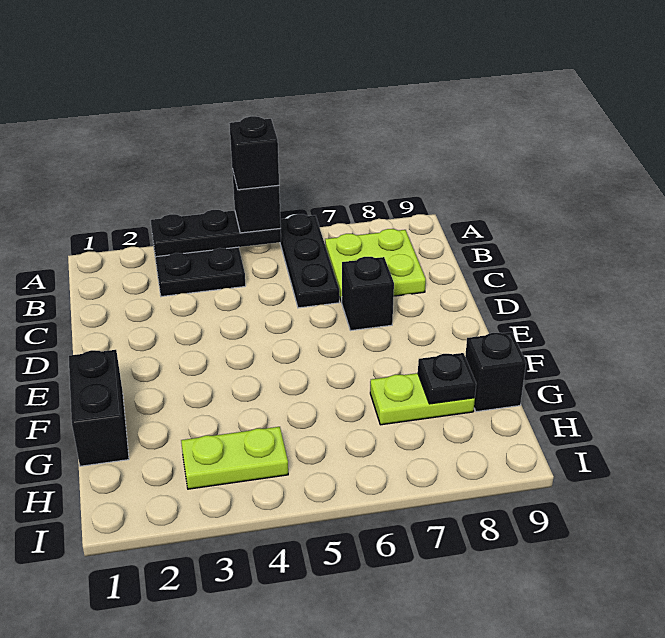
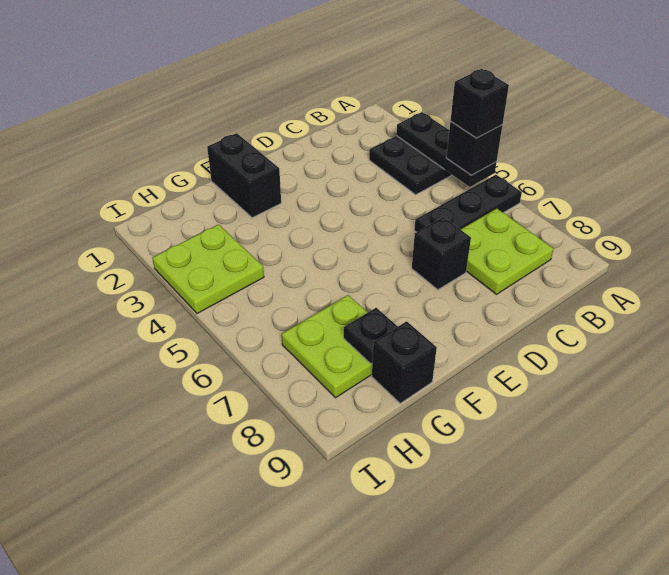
black 1x2 brick [69,350,129,466] -> black 1x2 brick turned to [207,133,281,218]
lime 1x2 plate [370,373,475,425] -> lime 2x2 plate [282,295,372,398]
lime 1x2 plate [181,427,288,489] -> lime 2x2 plate [153,225,264,313]

